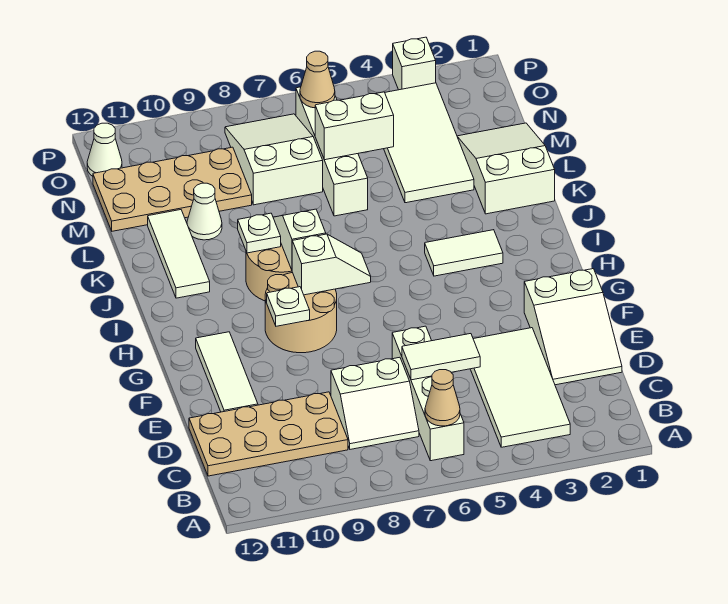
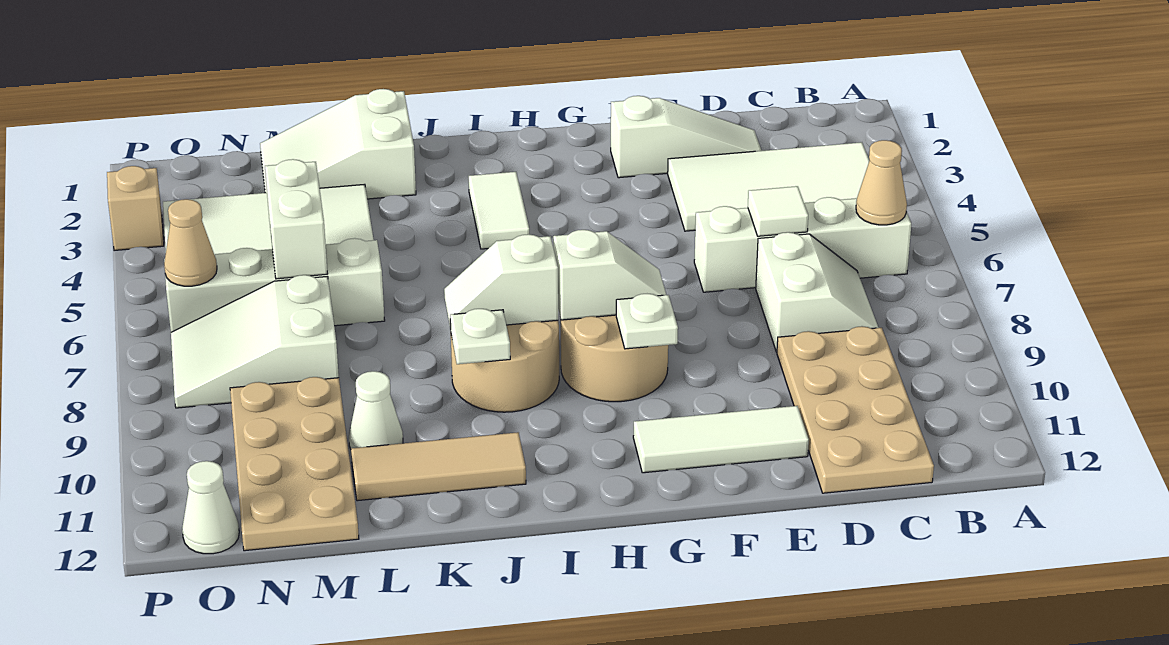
white 2x3 slope [524,269,622,385] -> white 1x3 slope [611,96,762,178]
white 1x2 tile [402,334,480,380] -> white 1x1 tile [748,186,808,236]
white 1x2 slope [292,234,371,295] -> white 1x2 slope turned to [553,230,666,320]
white 1x3 tile [148,210,210,298] -> tan 1x3 tile [351,432,526,501]
white 1x1 brick [393,37,436,90] -> tan 1x1 brick [107,166,164,251]

